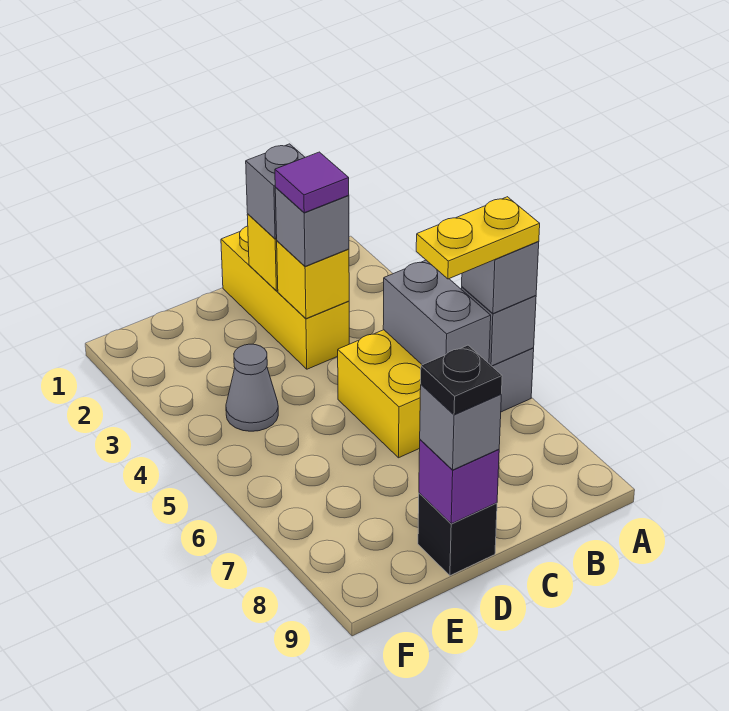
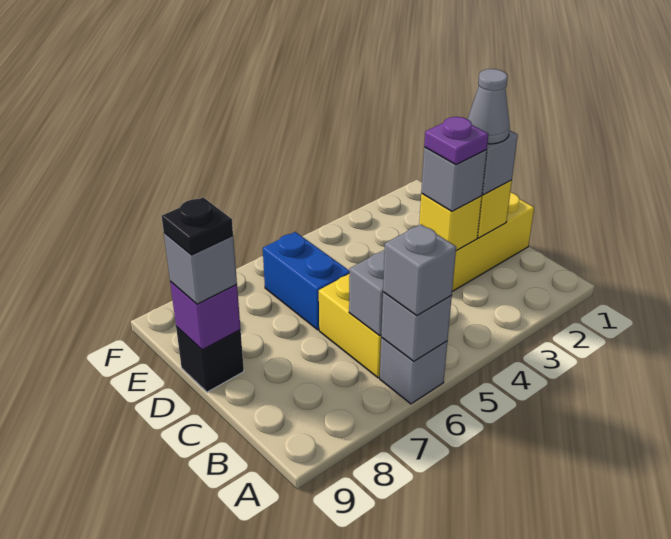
yellow 1x2 plate [416,197,540,279] -> none
purple 1x1 tile [275,152,349,213] -> purple 1x1 plate [424,117,489,165]
none -> blue 1x2 brick [263,232,350,330]
grey 1x1 cone [226,344,278,431] -> grey 1x1 cone moved to [468,69,510,144]

